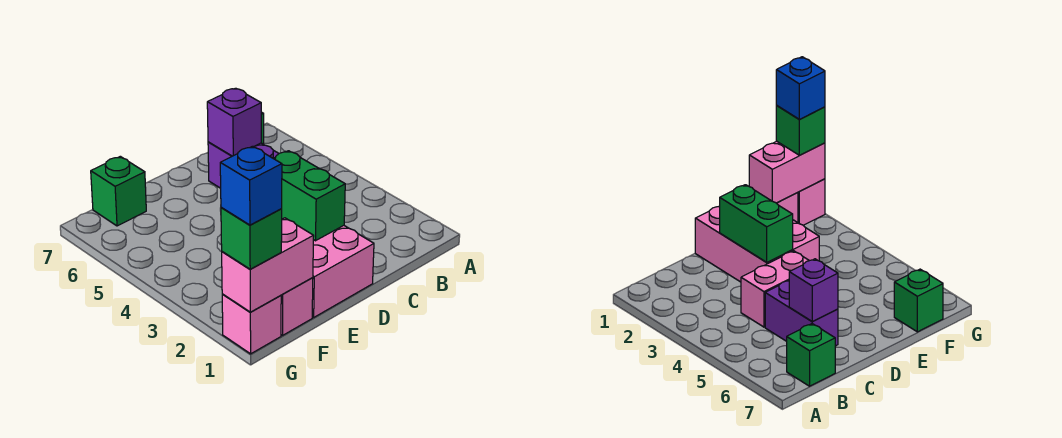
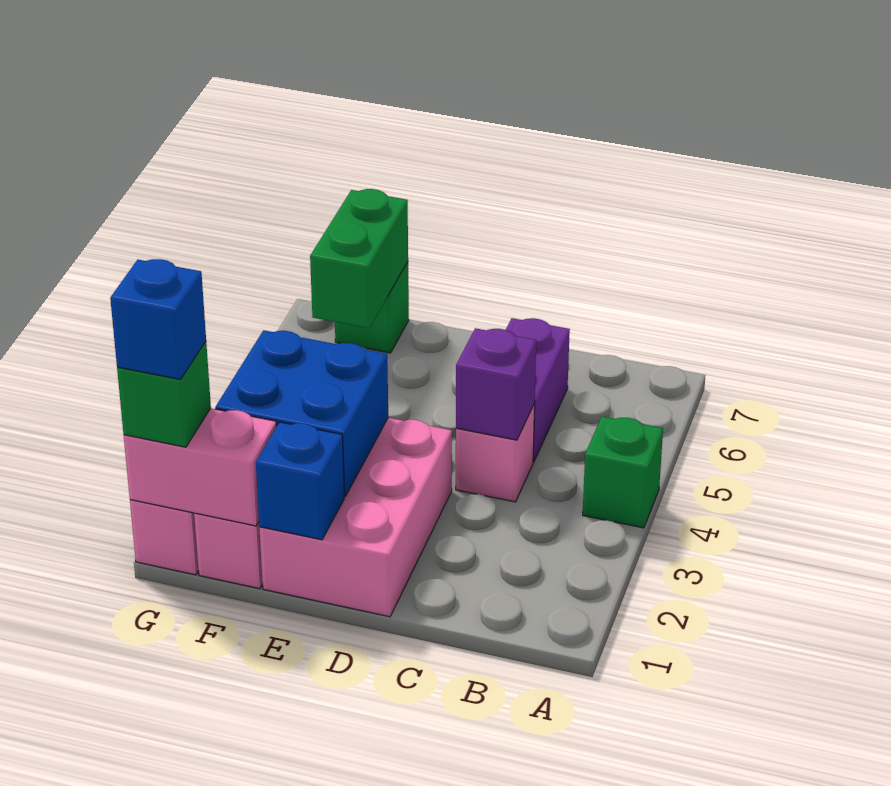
green 1x1 brick [787,324,835,386] -> green 1x1 brick moved to [583,416,663,528]
pink 1x2 brick [741,251,809,327] -> pink 1x1 brick [456,404,535,502]
purple 1x1 brick [207,88,261,156] -> purple 1x1 brick moved to [456,328,536,440]
green 1x2 brick [273,151,345,241] -> green 1x2 brick moved to [310,189,408,328]
none -> blue 1x1 brick [256,422,344,540]
none -> blue 2x2 brick [215,330,388,496]

